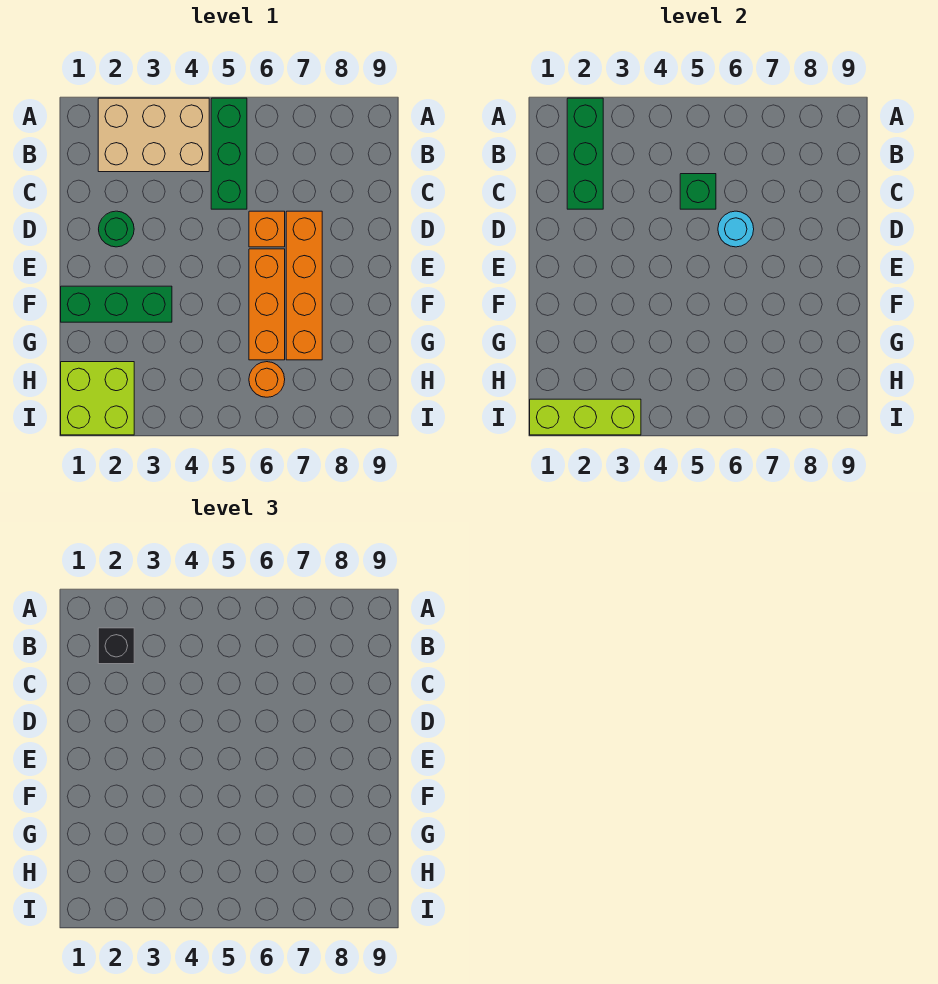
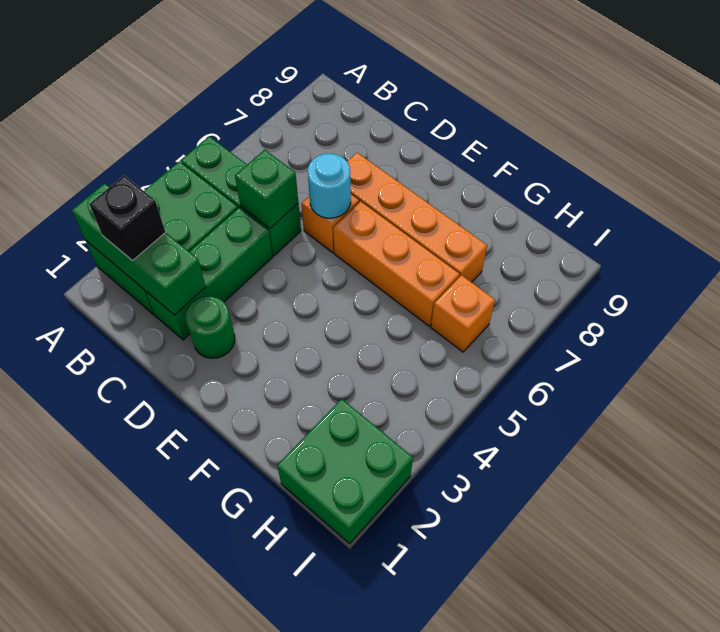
tan 2x3 brick [98,98,209,172] -> green 2x3 brick [85,161,238,314]
green 1x3 brick [61,286,172,322] -> green 1x3 brick moved to [145,208,273,340]
lime 2x2 brick [61,362,134,435] -> green 2x2 brick [277,399,413,544]
orange 1x1 round brick [249,362,285,397] -> orange 1x1 brick [431,275,495,352]
lime 1x3 brick [530,399,641,435] -> none

